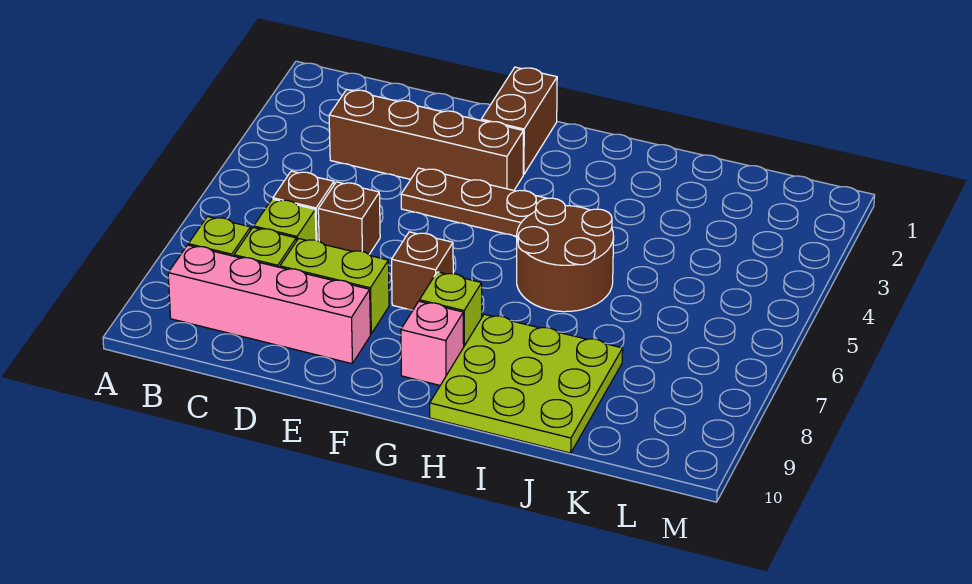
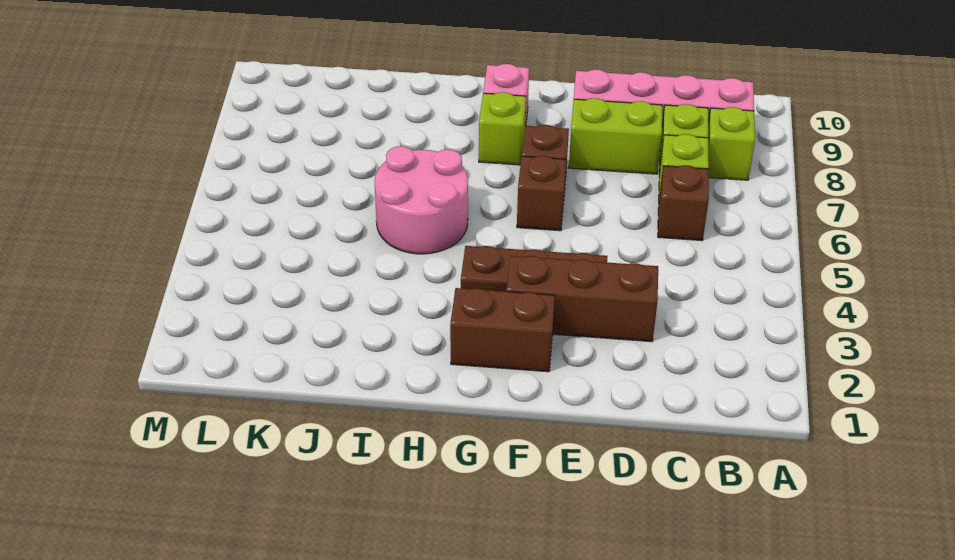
brown 1x4 brick [329,90,523,190] -> brown 1x3 brick [506,256,658,342]
brown 1x1 brick [318,182,380,254] -> brown 1x1 brick moved to [517,156,566,231]
brown 1x2 brick [481,67,557,175] -> brown 1x2 brick turned to [450,288,555,372]
brown 2x2 round brick [517,198,614,312] -> pink 2x2 round brick [375,146,468,254]
lime 3x3 plate [430,314,623,453] -> none

